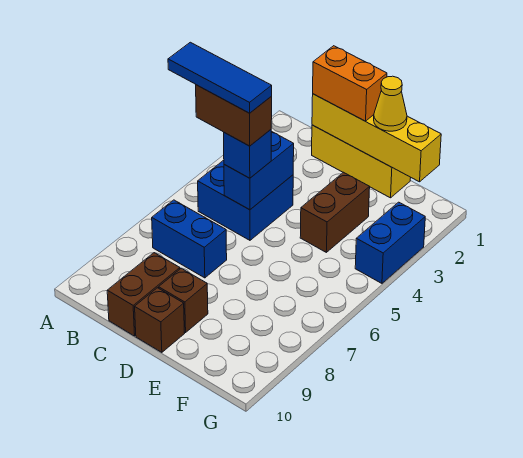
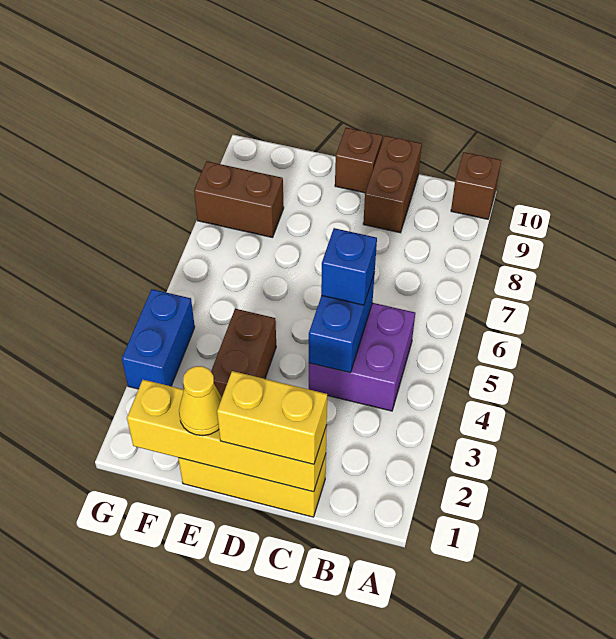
blue 1x3 tile [168,42,272,113] -> none
blue 2x2 brick [198,160,293,240] -> purple 2x2 brick [309,303,415,411]
brown 1x2 brick [196,85,272,146] -> brown 1x2 brick moved to [194,161,284,238]
blue 1x2 brick [152,200,227,278] -> none
orange 1x2 brick [313,46,387,121] -> yellow 1x2 brick [217,371,327,464]
brown 1x1 brick [159,268,208,332] -> brown 1x1 brick moved to [451,152,501,219]

